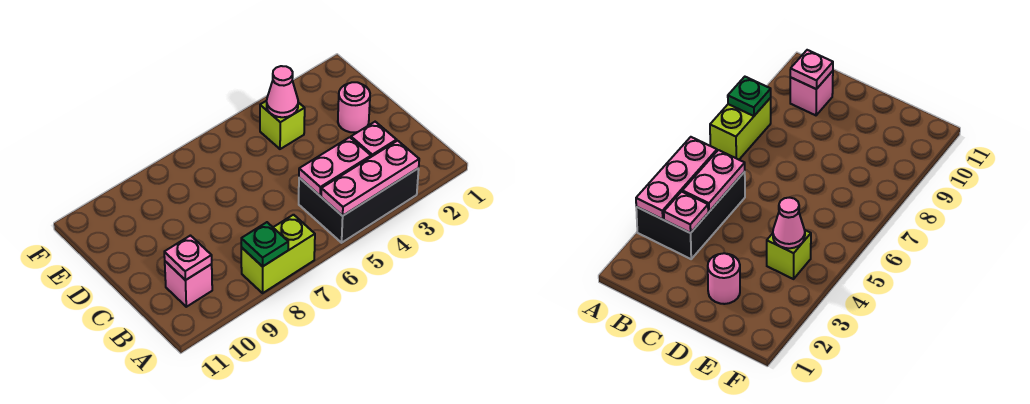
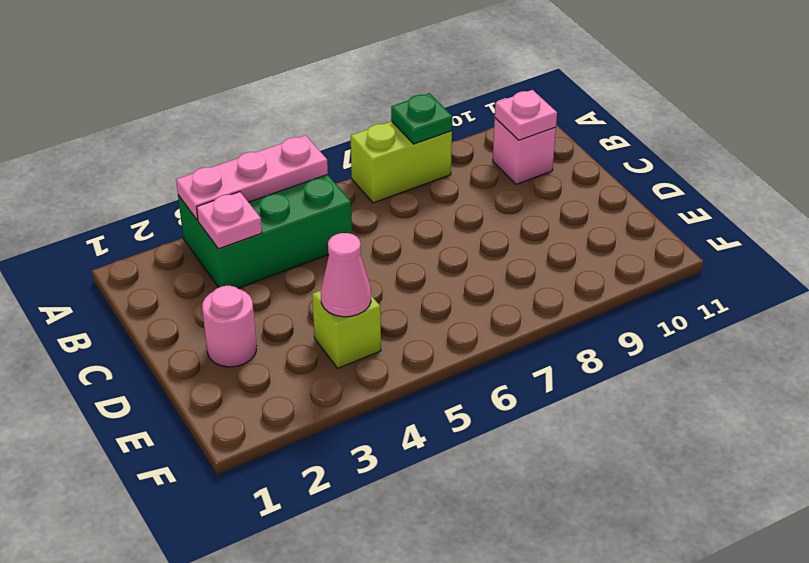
black 2x3 brick [299,168,419,243] -> green 2x3 brick [178,174,352,288]
pink 1x2 plate [299,137,371,196] -> none

